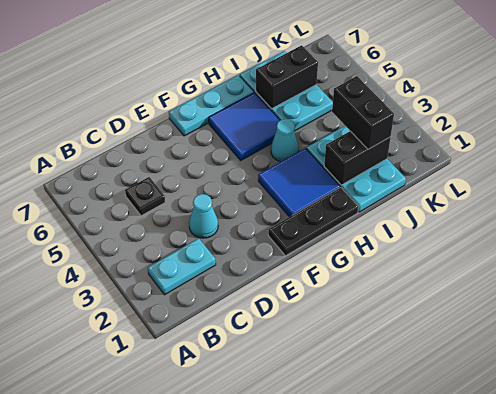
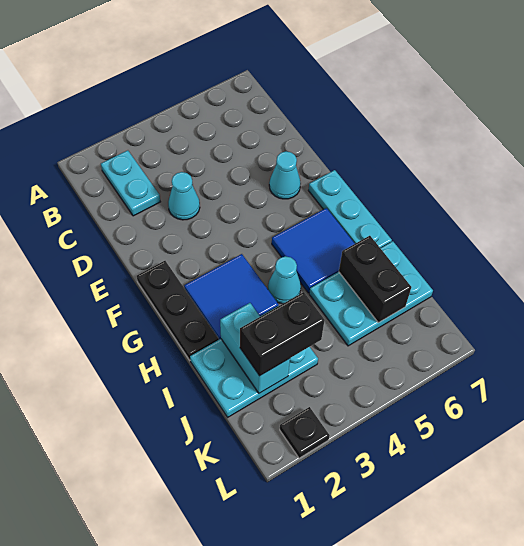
black 1x1 plate [125,177,165,216] -> black 1x1 plate moved to [280,407,330,458]
none -> cyan 1x1 cone [269,151,301,199]
black 1x2 brick [324,131,391,185] -> cyan 1x2 brick [220,303,290,393]

